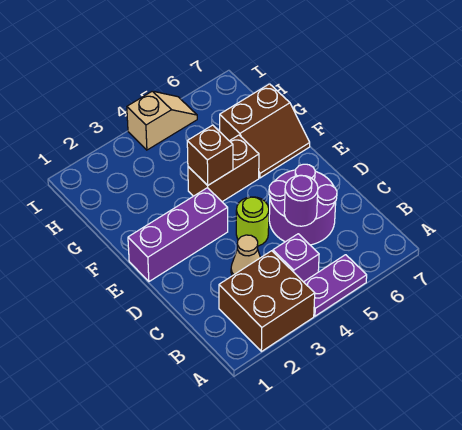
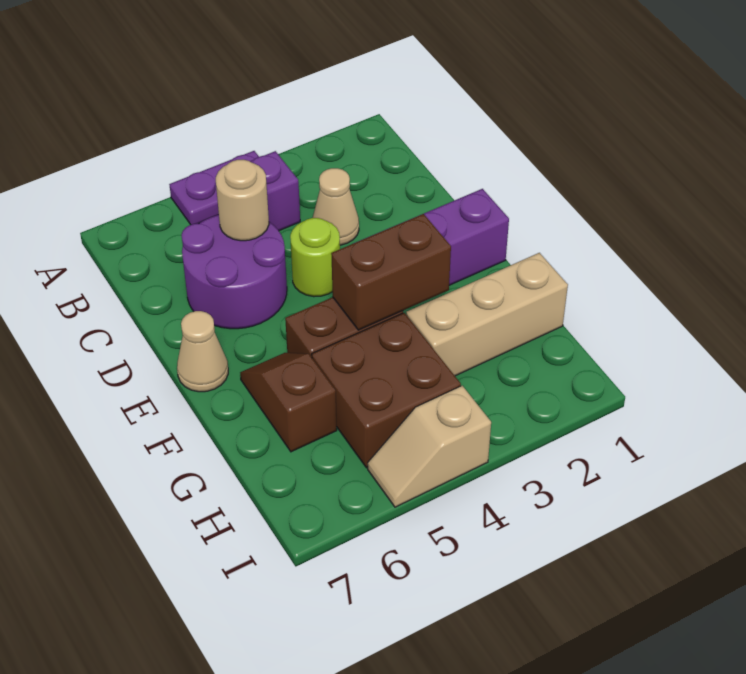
brown 2x2 brick [219,251,315,351] -> brown 2x2 brick moved to [312,313,461,468]
purple 1x1 round brick [284,175,318,226] -> tan 1x1 round brick [216,160,269,241]
none -> tan 1x1 cone [177,311,228,392]
brown 1x1 brick [187,125,233,185] -> brown 1x2 brick [331,214,451,330]
brown 2x2 slope [220,84,310,178] -> brown 1x2 slope [240,353,337,452]
none -> tan 1x3 brick [406,253,568,376]

